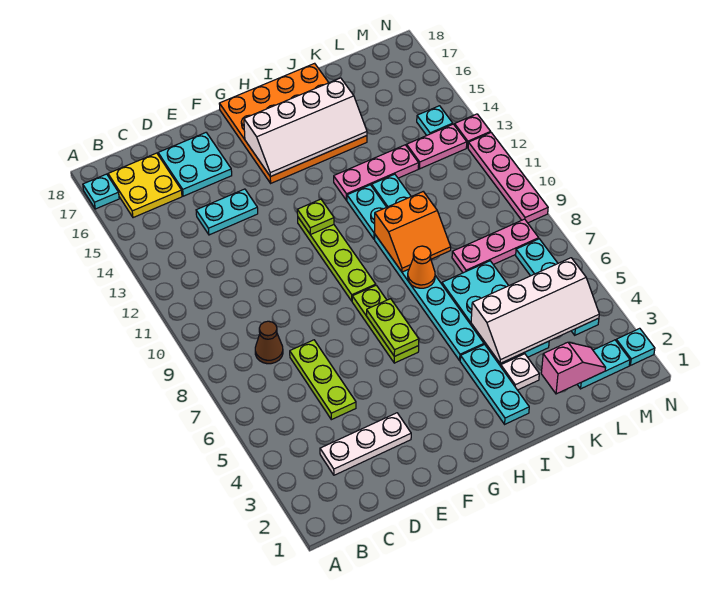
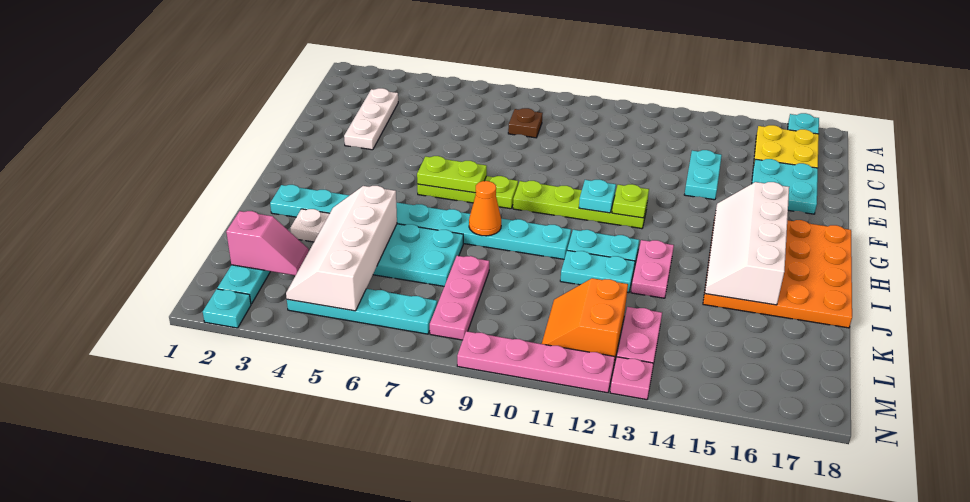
brown 1x1 cone [255,321,283,364] -> brown 1x1 plate [508,108,543,138]
lime 1x3 plate [290,340,356,420] -> none
orange 2x2 slope [375,192,451,272] -> orange 2x2 slope moved to [542,278,628,363]
pink 1x3 plate [334,145,419,201] -> pink 1x2 plate [631,240,674,298]
pink 1x2 slope [541,342,606,394] -> pink 1x2 slope turned to [226,211,309,275]
cyan 1x1 plate [417,106,453,135] -> cyan 1x1 plate moved to [579,180,616,213]

